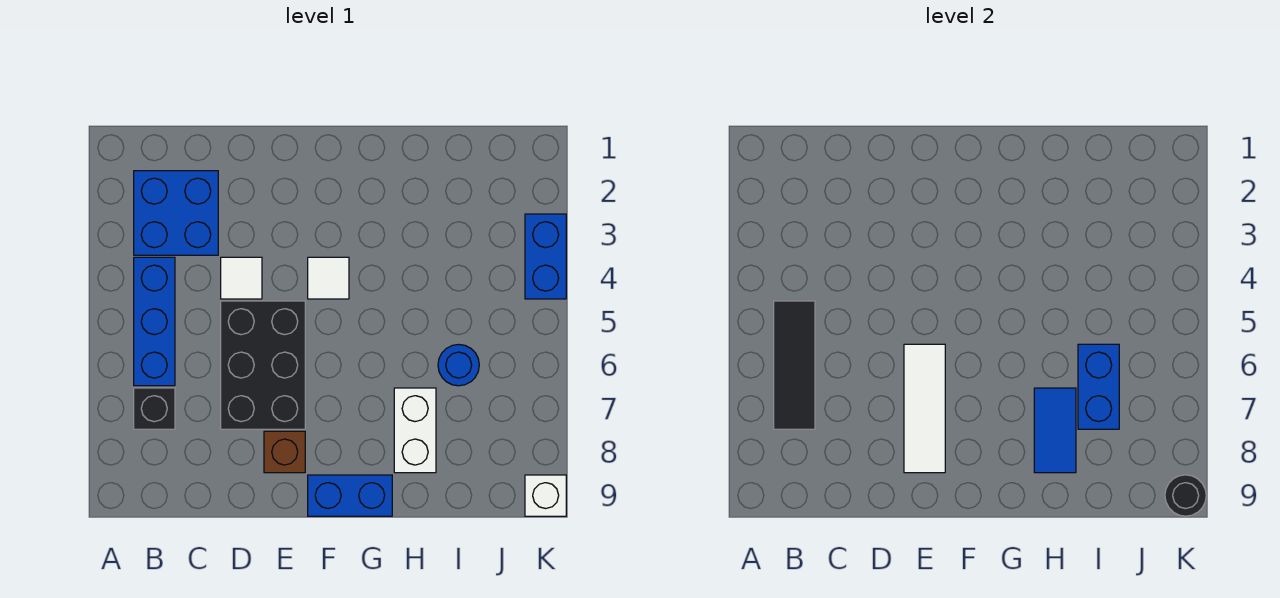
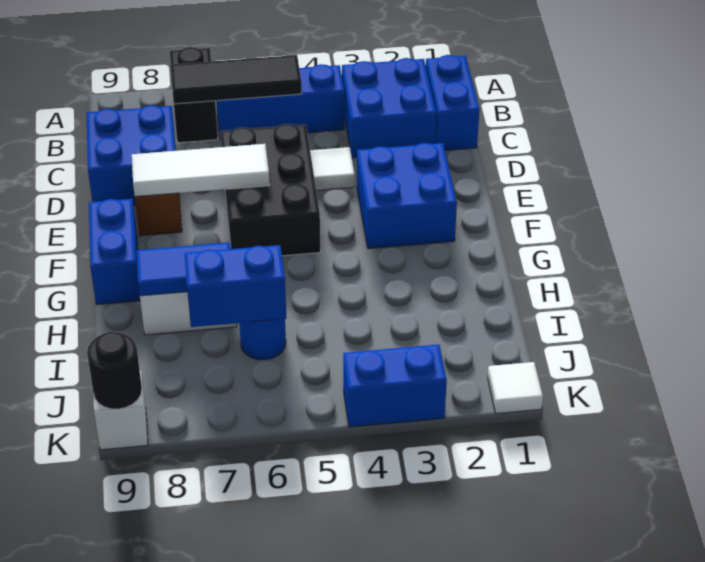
none -> blue 1x2 brick [426,55,480,150]
black 1x1 brick [134,388,175,429] -> black 1x2 brick [170,47,218,143]
none -> blue 2x2 brick [86,105,176,205]
black 2x3 brick [221,301,305,429] -> black 2x3 brick turned to [220,124,320,256]
none -> blue 2x2 brick [357,143,457,249]
white 1x1 tile [308,257,349,299] -> white 1x1 tile moved to [488,362,543,414]

